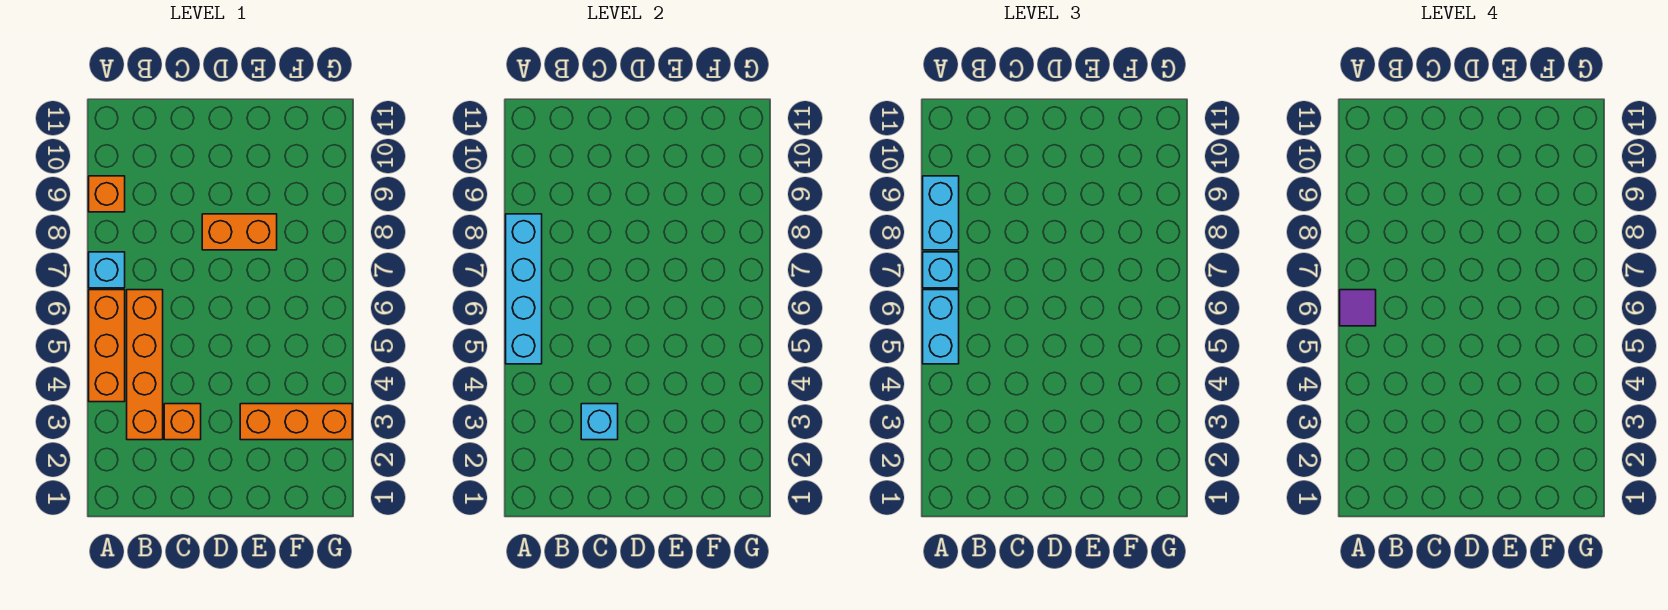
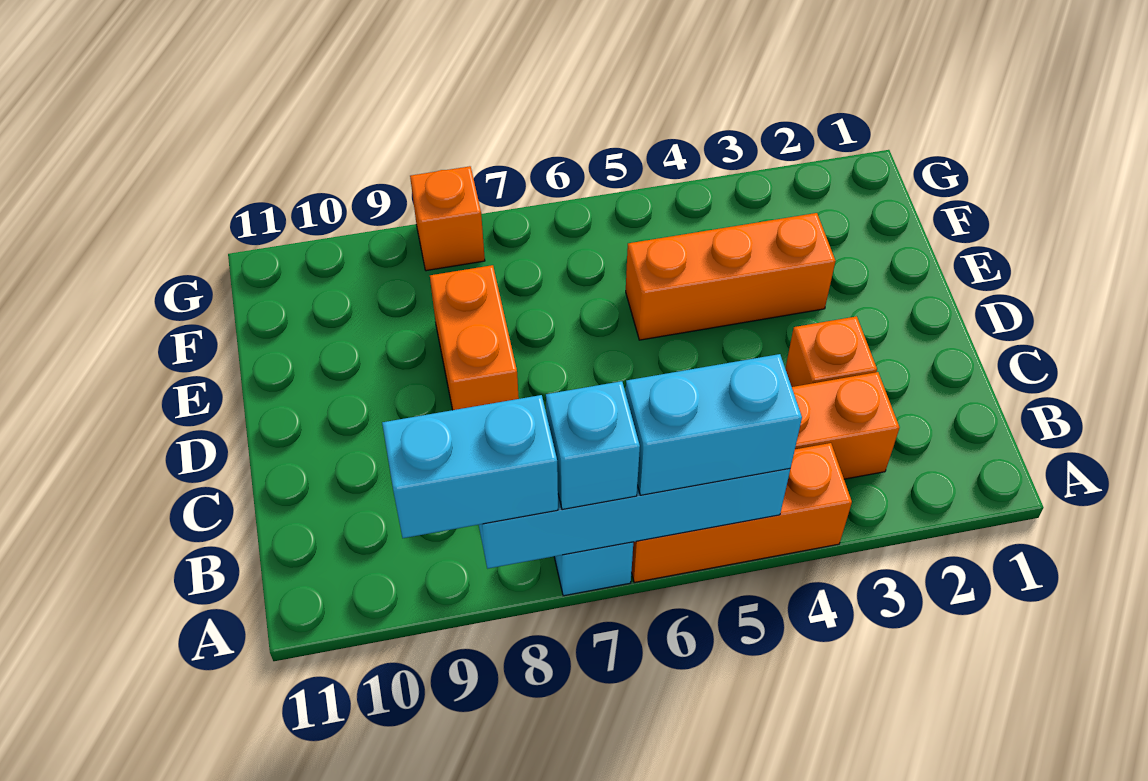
purple 1x1 tile [1340,290,1376,326] -> none
orange 1x1 brick [89,176,125,212] -> orange 1x1 brick moved to [410,166,485,271]
cyan 1x1 brick [581,404,618,440] -> none
orange 1x3 brick [240,404,352,440] -> orange 1x3 brick turned to [626,213,835,340]

